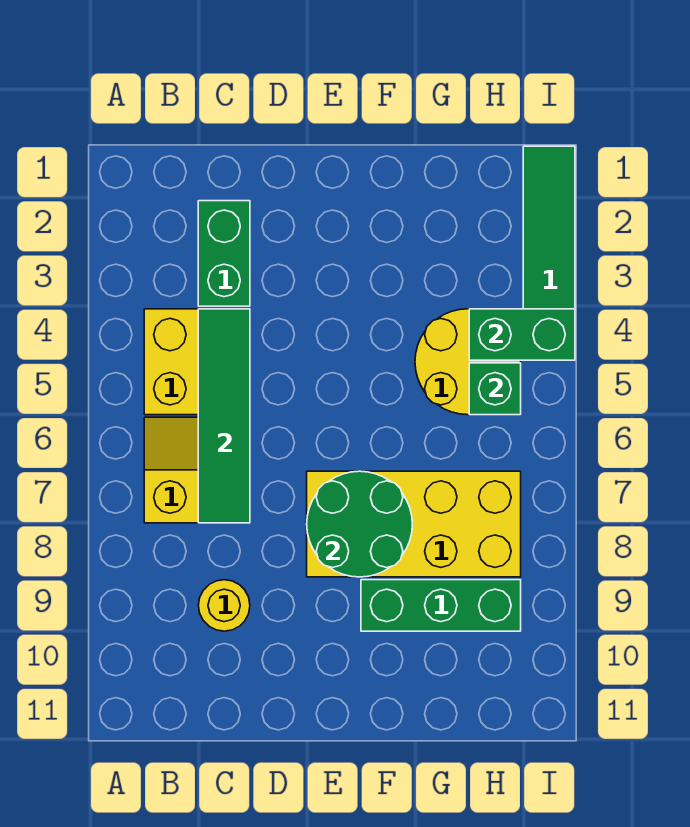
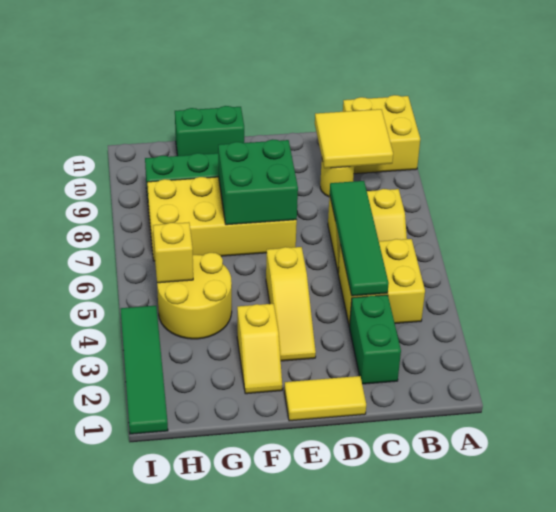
none -> yellow 2x2 brick [343,95,420,174]
none -> yellow 2x2 tile [315,109,393,168]
none -> yellow 1x2 tile [284,376,366,421]
none -> yellow 1x3 slope [266,247,316,361]
green 2x2 round brick [307,471,412,577] -> green 2x2 brick [218,139,298,225]
none -> yellow 1x2 slope [237,304,282,394]
green 1x2 brick [469,309,575,360] -> green 1x2 brick moved to [175,106,244,156]
green 1x1 brick [469,363,521,415] -> yellow 1x1 brick [153,222,193,283]

